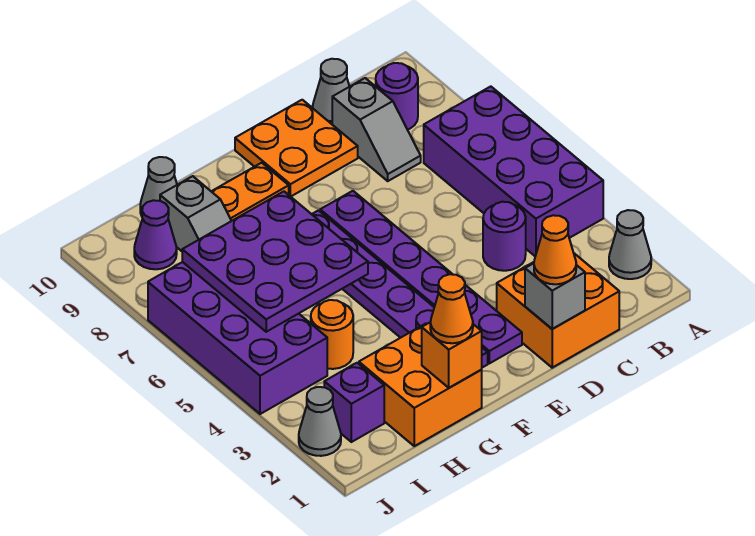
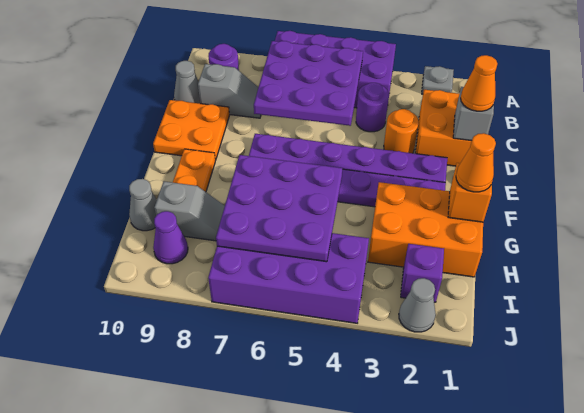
grey 1x1 cone [609,210,651,279] -> grey 1x1 plate [422,66,454,94]
none -> purple 3x3 plate [254,41,363,126]
orange 2x2 brick [359,324,482,446] -> orange 2x3 brick [368,182,483,277]
orange 1x1 round brick [311,300,353,369] -> orange 1x1 round brick moved to [384,109,419,153]

